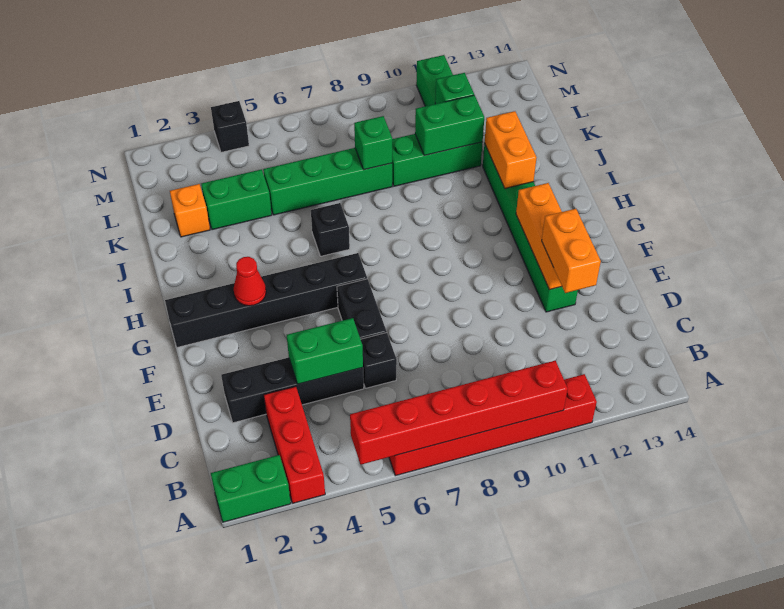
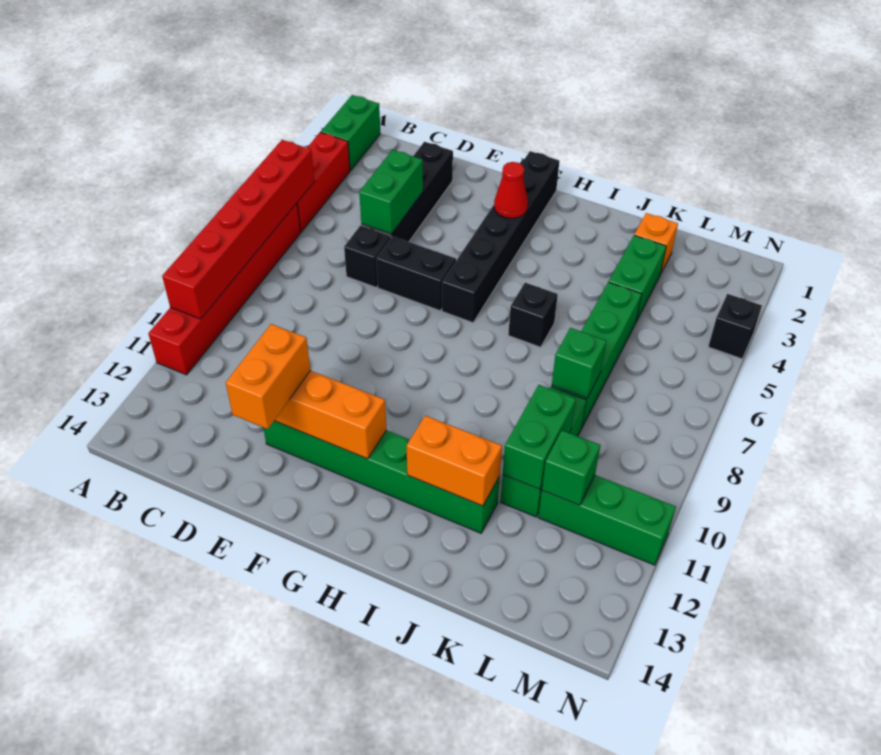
red 1x3 brick [264,386,325,503] -> red 1x3 brick turned to [297,132,350,232]
orange 1x2 brick [542,209,601,293] -> orange 1x2 brick turned to [226,324,310,429]

